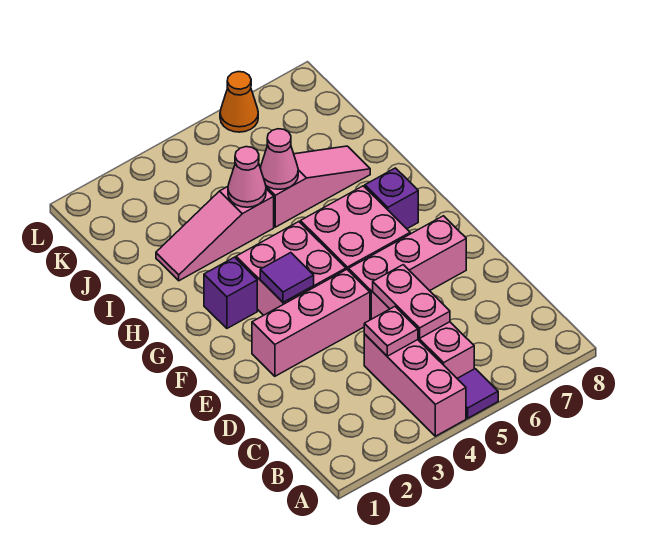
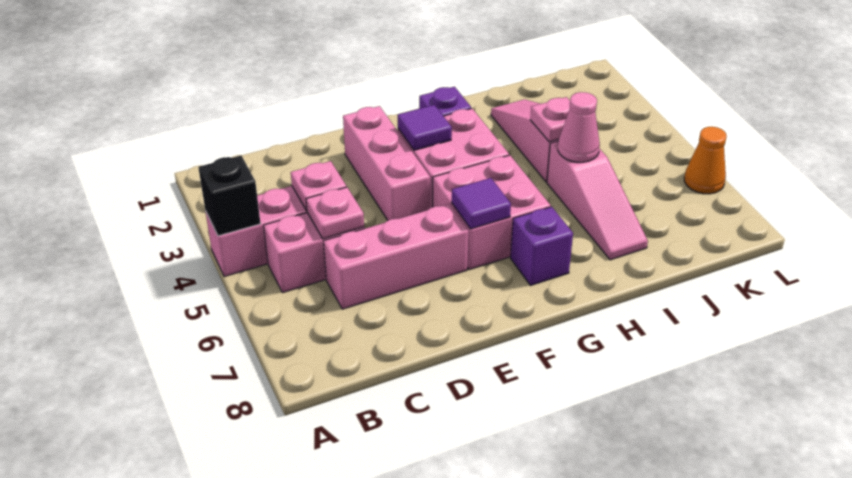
none -> black 1x1 brick [198,156,261,236]
purple 1x1 tile [457,369,498,418] -> purple 1x1 tile moved to [452,178,511,229]
pink 1x2 plate [373,265,450,338] -> pink 1x1 plate [306,187,364,239]
pink 1x3 brick [349,216,466,320] -> pink 1x3 brick turned to [324,204,468,309]
pink 1x1 cone [228,147,266,207] -> pink 1x1 plate [530,97,570,142]

